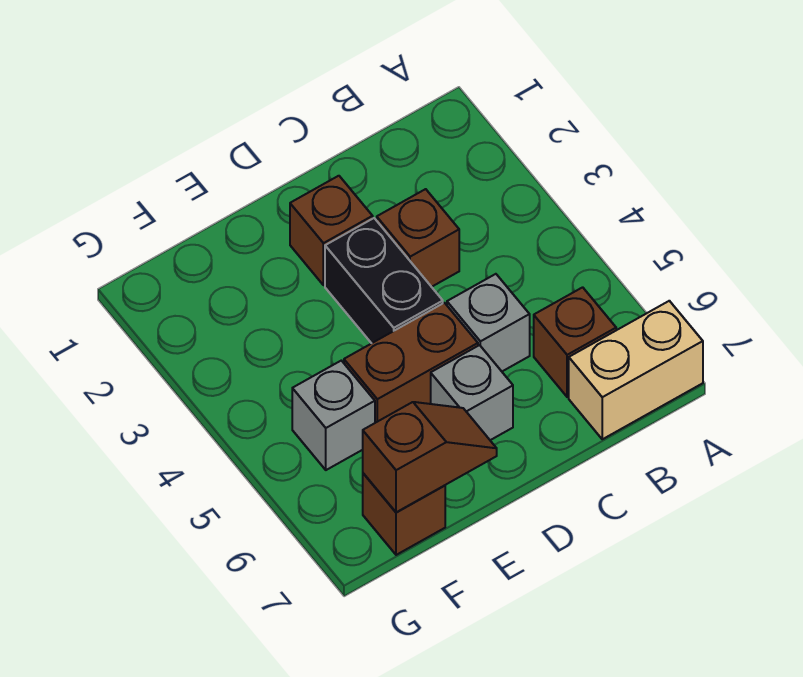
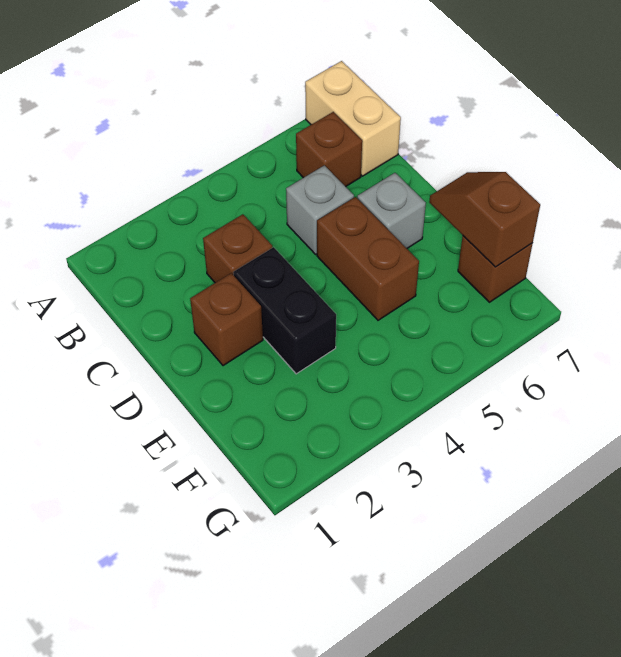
black 1x2 brick [325,218,443,343] -> black 1x2 brick turned to [233,247,336,374]
grey 1x1 brick [292,361,375,470] -> none

